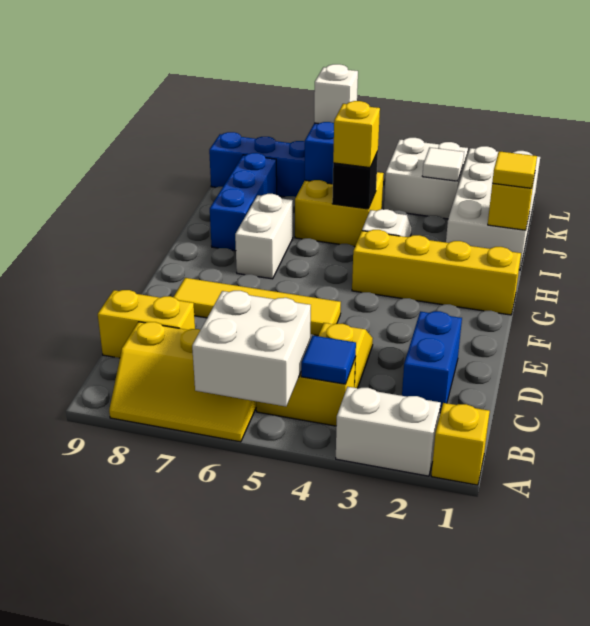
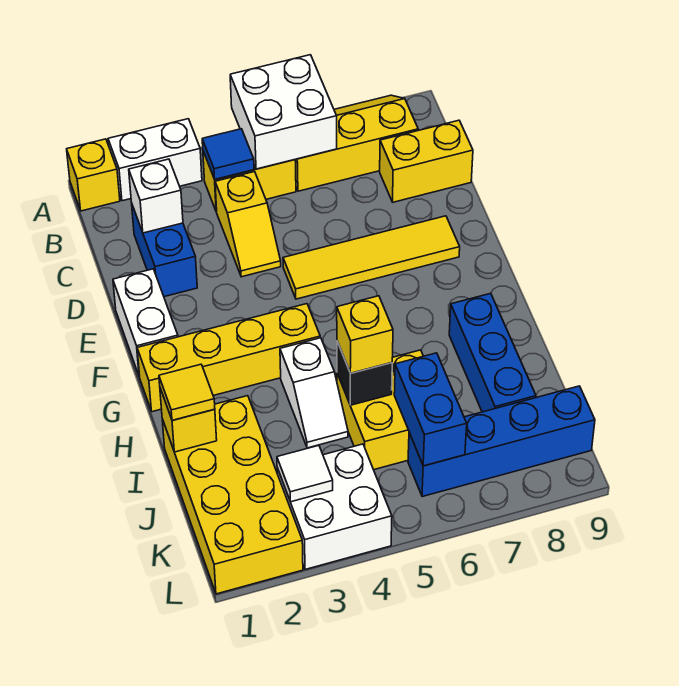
white 1x2 brick [235,194,293,279] -> white 1x2 brick moved to [113,269,178,377]
white 2x4 brick [446,146,540,270] -> yellow 2x4 brick [162,396,303,594]
white 1x1 brick [314,64,358,124] -> white 1x1 brick moved to [129,159,183,233]

